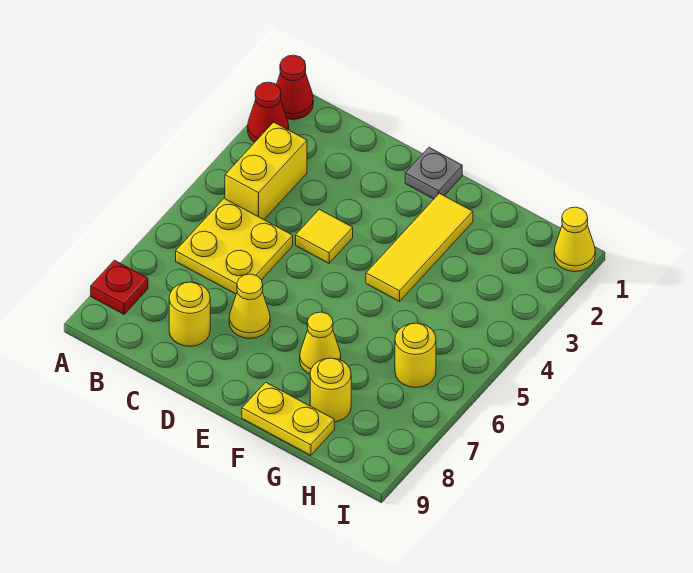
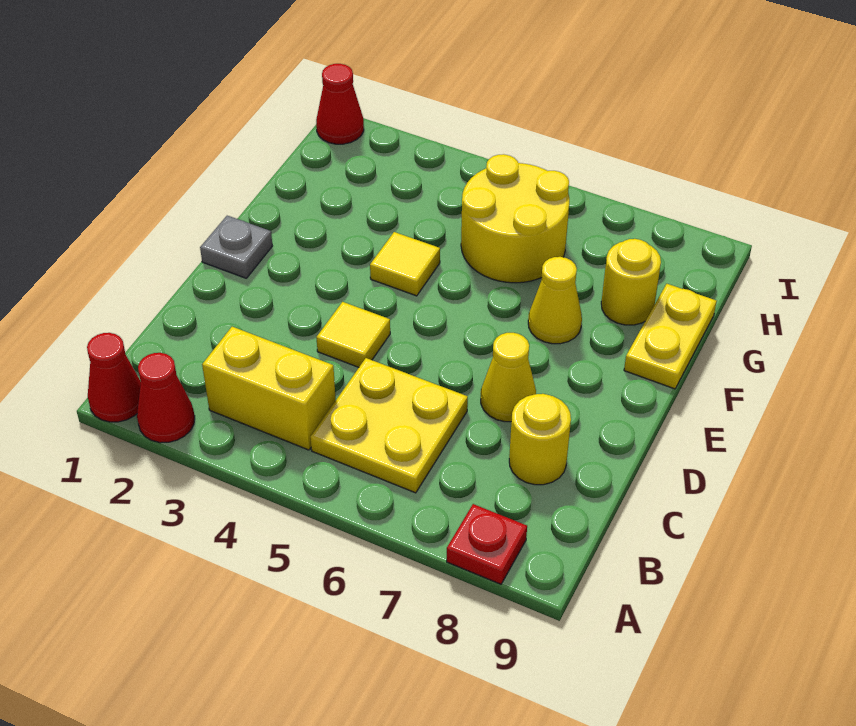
yellow 1x3 tile [366,193,473,301] -> yellow 1x1 tile [370,232,440,296]
yellow 1x1 round brick [395,323,436,387] -> yellow 2x2 round brick [461,154,569,283]
yellow 1x1 cone [554,207,595,272] -> red 1x1 cone [316,64,364,144]

